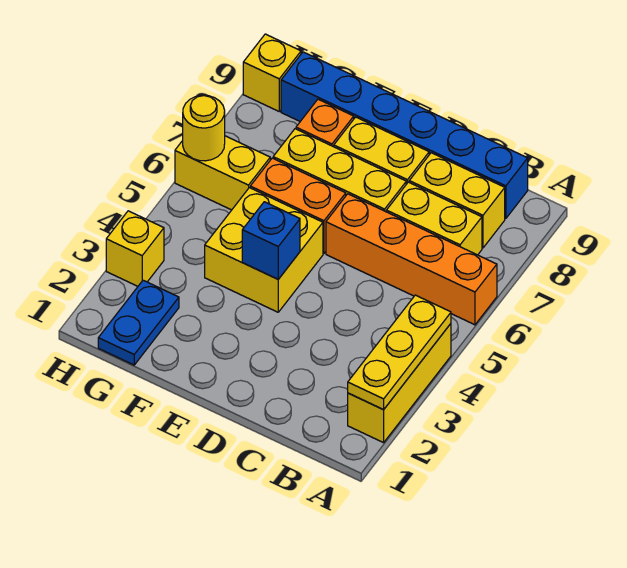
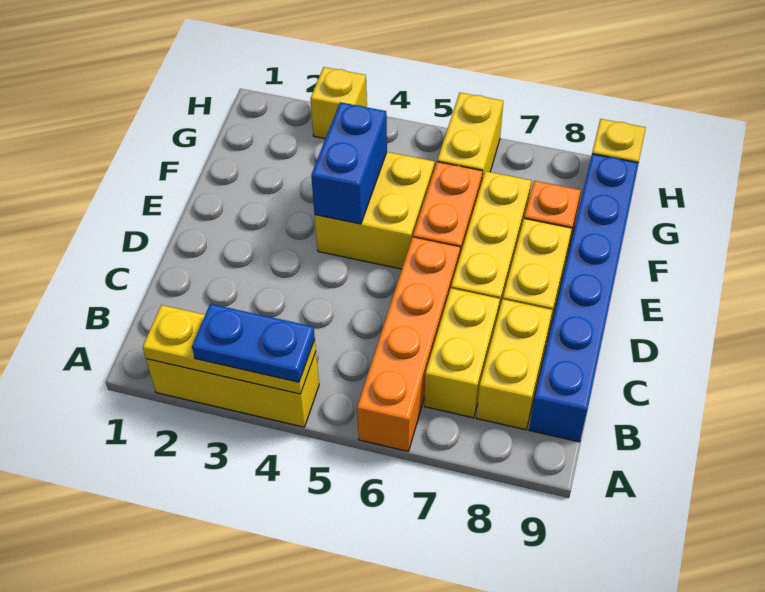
blue 1x1 brick [242,202,300,279] -> blue 1x2 brick [311,102,387,224]
blue 1x2 plate [98,280,179,365] -> blue 1x2 plate moved to [192,304,315,382]
yellow 1x1 round brick [183,95,225,161] -> none

